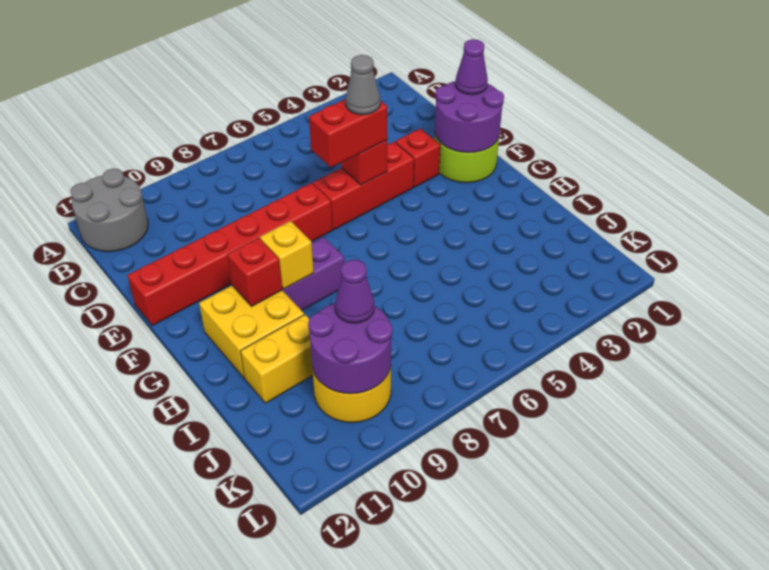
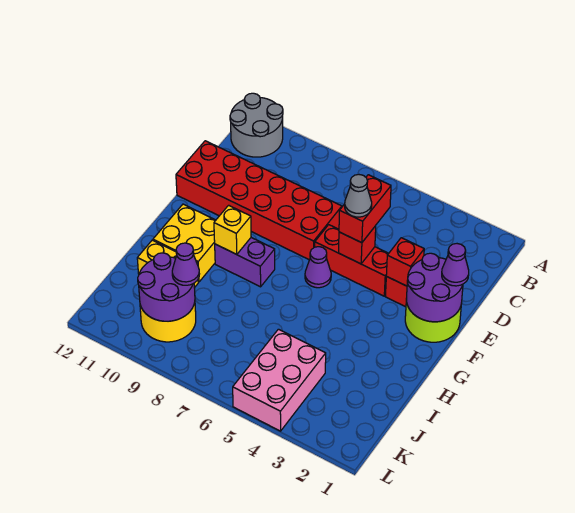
red 1x2 brick [309,99,387,167] -> red 1x2 brick turned to [339,175,391,243]
red 1x6 brick [128,183,333,326] -> red 2x6 brick [176,141,342,260]
none -> purple 1x1 cone [305,247,331,288]
red 1x1 brick [227,238,282,306] -> red 1x1 brick moved to [386,238,424,286]
none -> pink 2x3 brick [233,329,326,431]

